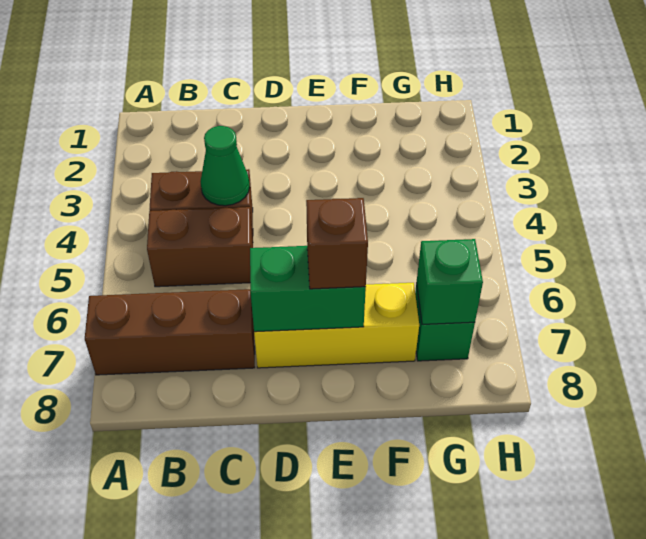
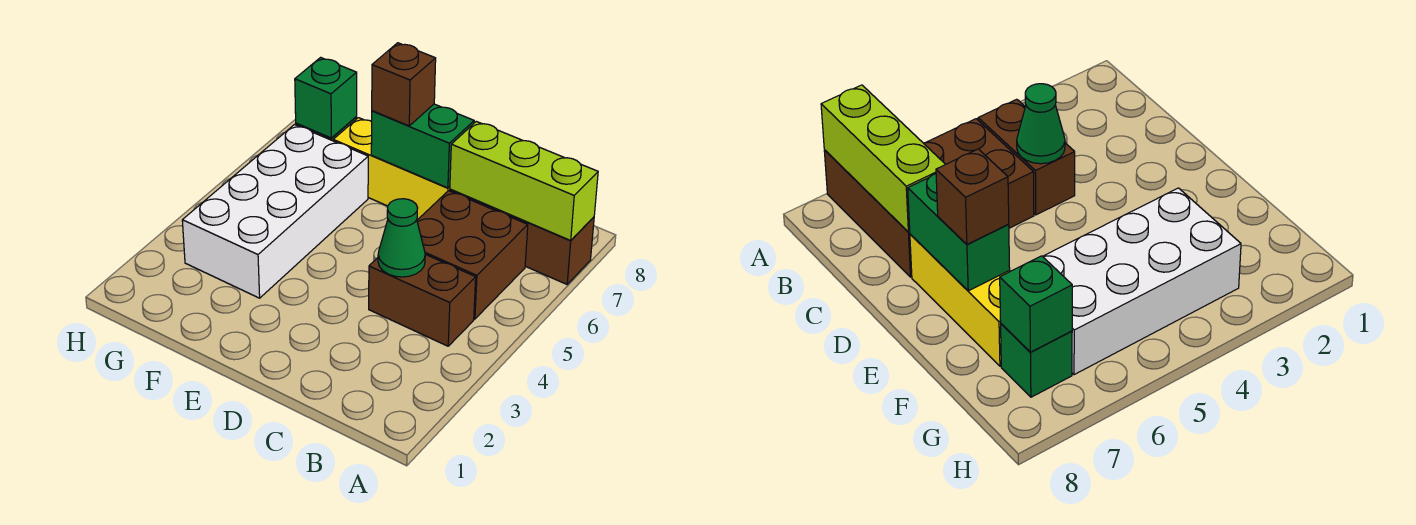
none -> lime 1x3 brick [450,121,598,240]
brown 1x2 brick [147,207,253,287] -> brown 2x2 brick [417,191,528,319]
none -> white 2x4 brick [182,125,368,298]

